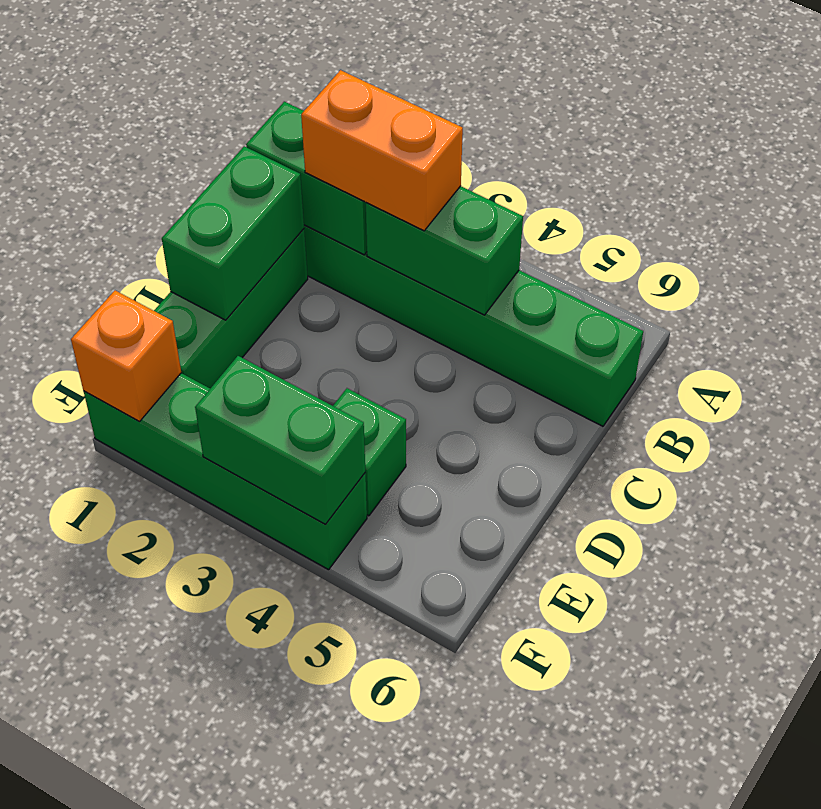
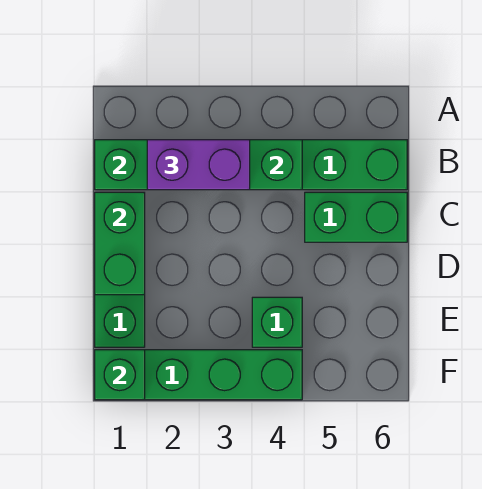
orange 1x2 brick [301,70,463,231] -> purple 1x2 brick [147,140,250,190]
orange 1x1 brick [71,291,181,421] -> green 1x1 brick [95,350,145,400]
green 1x2 brick [195,356,365,524] -> green 1x2 brick moved to [305,192,407,242]

